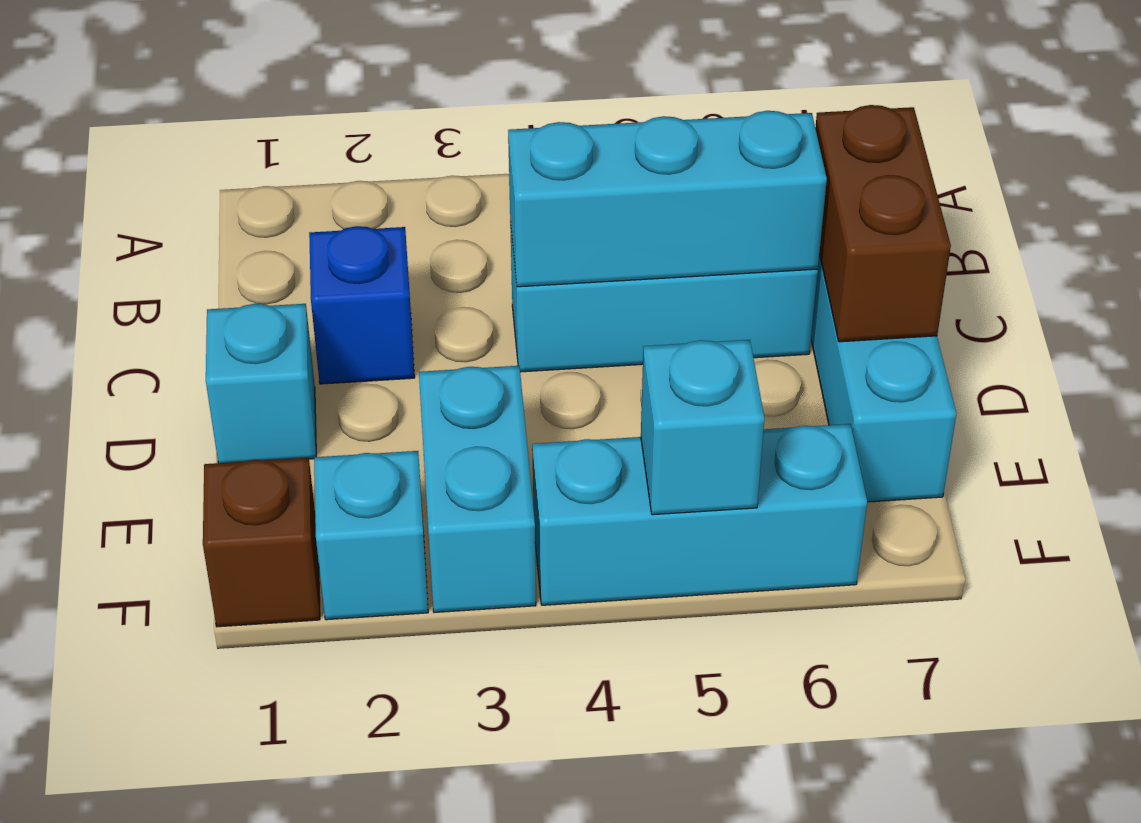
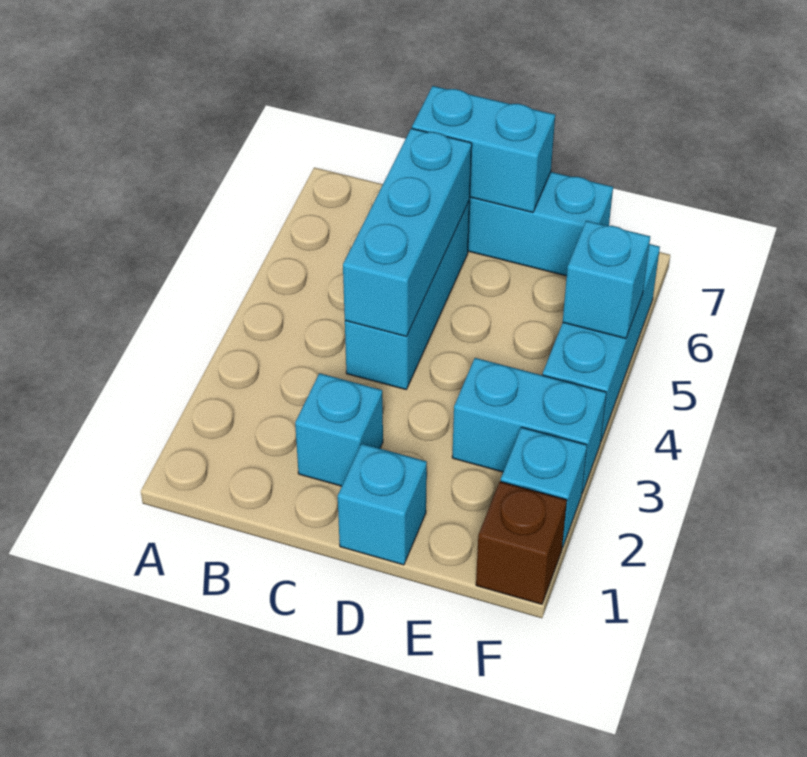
blue 1x1 brick [309,226,415,384] -> cyan 1x1 brick [295,373,383,486]
brown 1x2 brick [815,105,951,342] -> cyan 1x2 brick [412,86,555,212]

